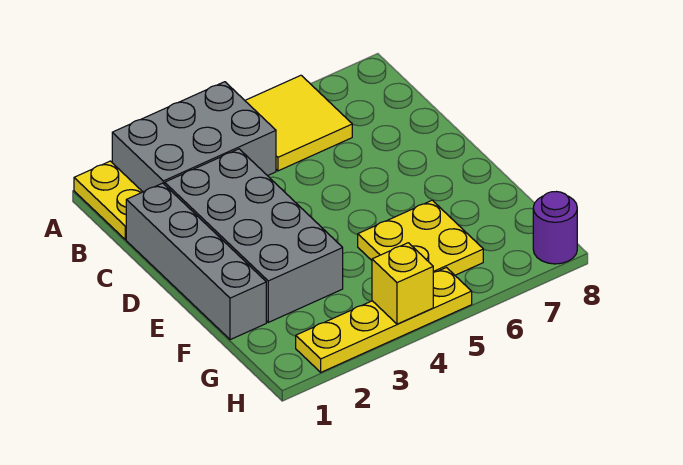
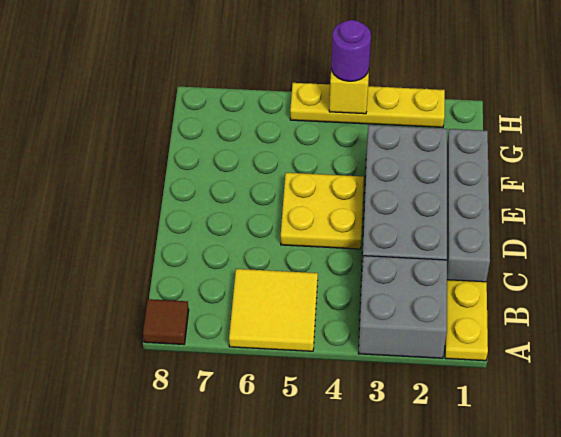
grey 2x3 brick [112,82,276,192] -> grey 2x2 brick [358,256,447,358]
none -> brown 1x1 tile [143,299,189,344]
yellow 2x2 plate [358,200,483,275] -> yellow 2x2 plate moved to [281,173,364,249]
purple 1x1 round brick [533,192,577,264] -> purple 1x1 round brick moved to [331,20,371,81]

